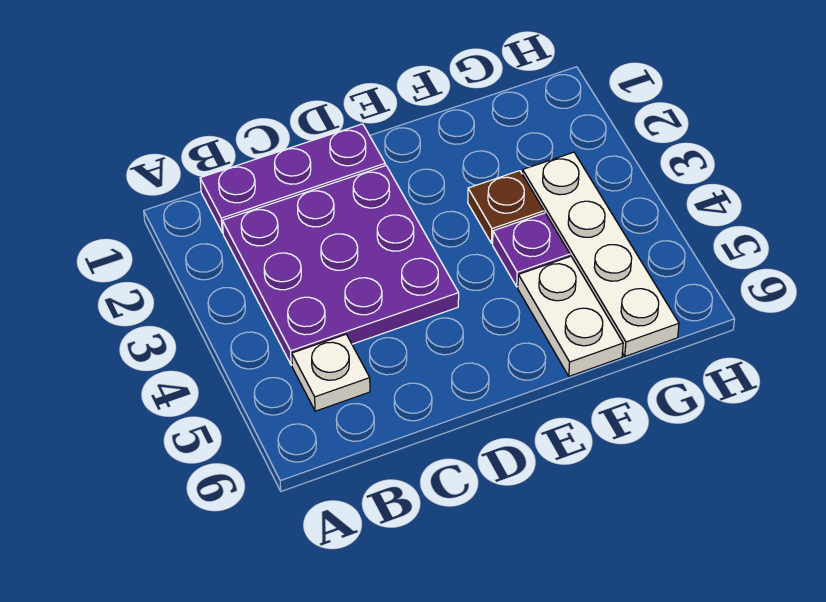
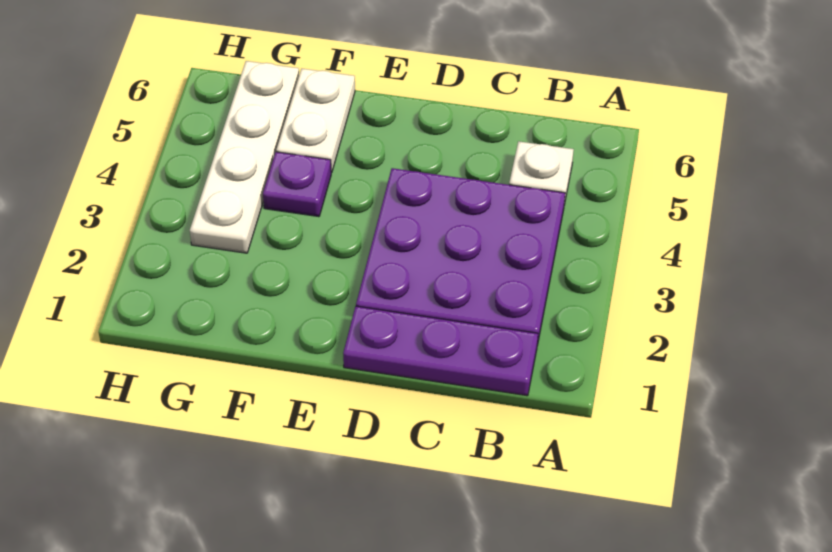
brown 1x1 plate [468,171,544,243] -> none

